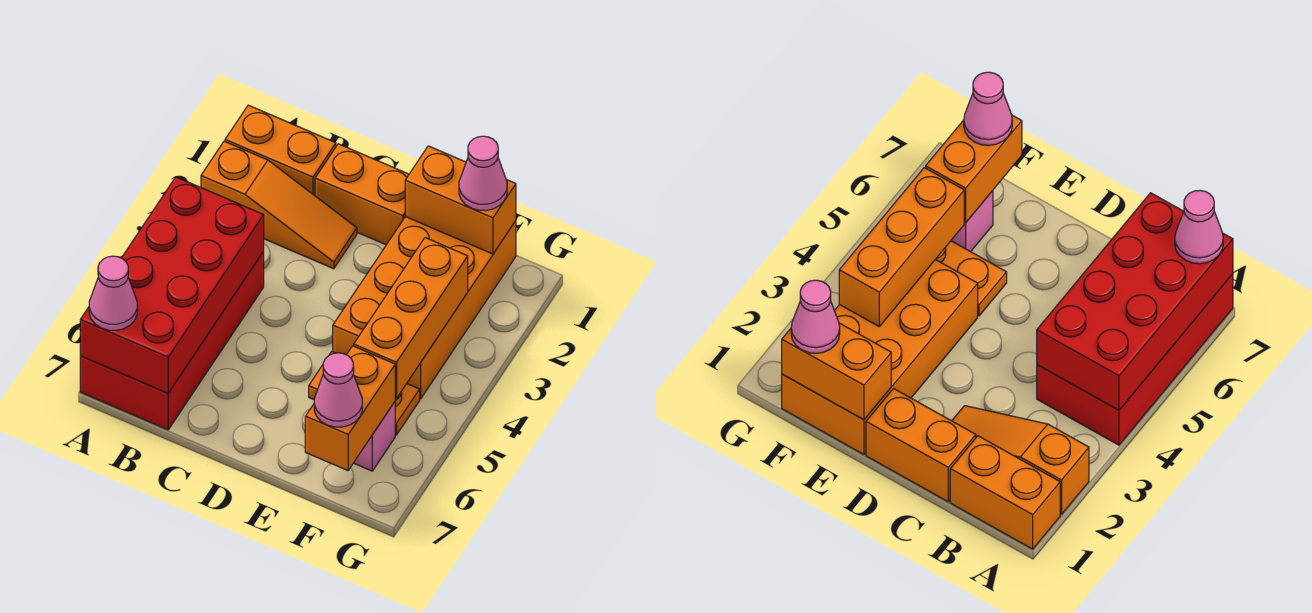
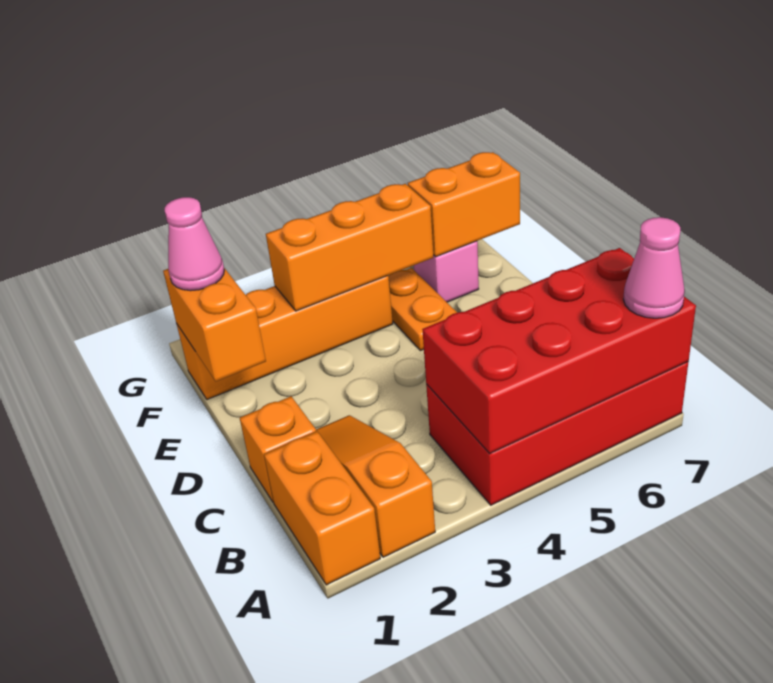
orange 1x2 brick [315,144,409,245] -> orange 1x1 brick [240,396,316,502]
orange 2x4 brick [333,217,516,399] -> orange 1x4 brick [177,276,393,400]
pink 1x1 cone [314,353,362,427] -> none

